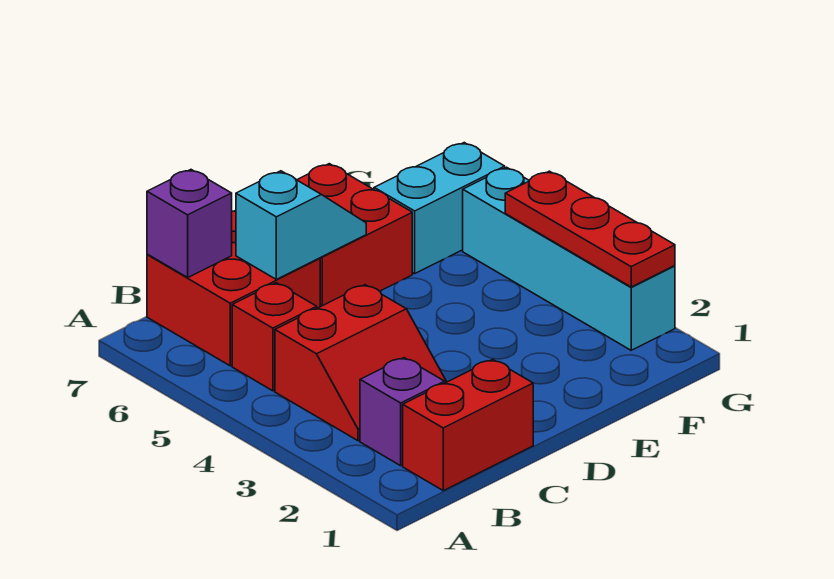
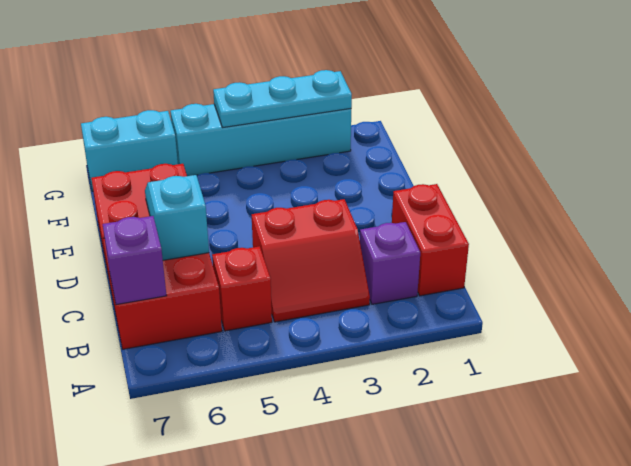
red 2x2 slope [275,285,447,441] -> red 2x2 slope turned to [252,199,370,322]
cyan 1x2 brick [374,143,505,274] -> cyan 1x2 brick turned to [81,110,178,191]
red 1x3 plate [505,171,675,287] -> cyan 1x3 plate [213,70,352,128]

